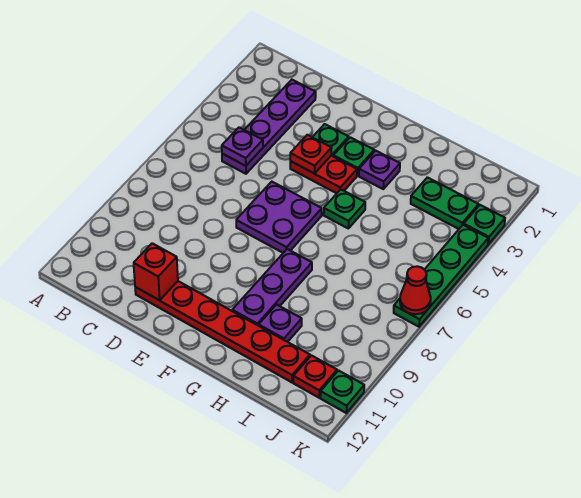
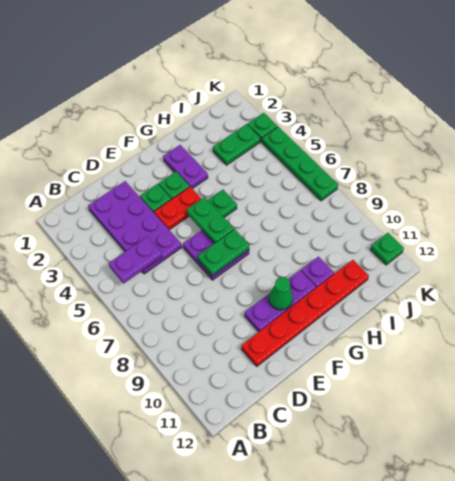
purple 1x4 plate [222,80,316,174] -> purple 2x4 plate [88,181,182,274]
purple 1x1 plate [222,127,263,166] -> purple 1x2 plate [109,237,162,284]
red 1x1 brick [134,243,178,300] -> none
red 1x1 plate [290,135,331,173] -> none
none -> green 1x2 plate [198,229,249,276]
none -> green 1x2 plate [187,197,234,243]
none -> green 1x1 cone [269,277,293,310]
purple 1x1 plate [359,151,400,189] -> purple 1x2 plate [163,145,208,189]
purple 1x3 plate [232,249,312,326] -> purple 1x3 plate turned to [244,270,316,332]
red 1x1 plate [293,355,337,398] -> none
red 1x1 cone [400,266,431,314] -> none

